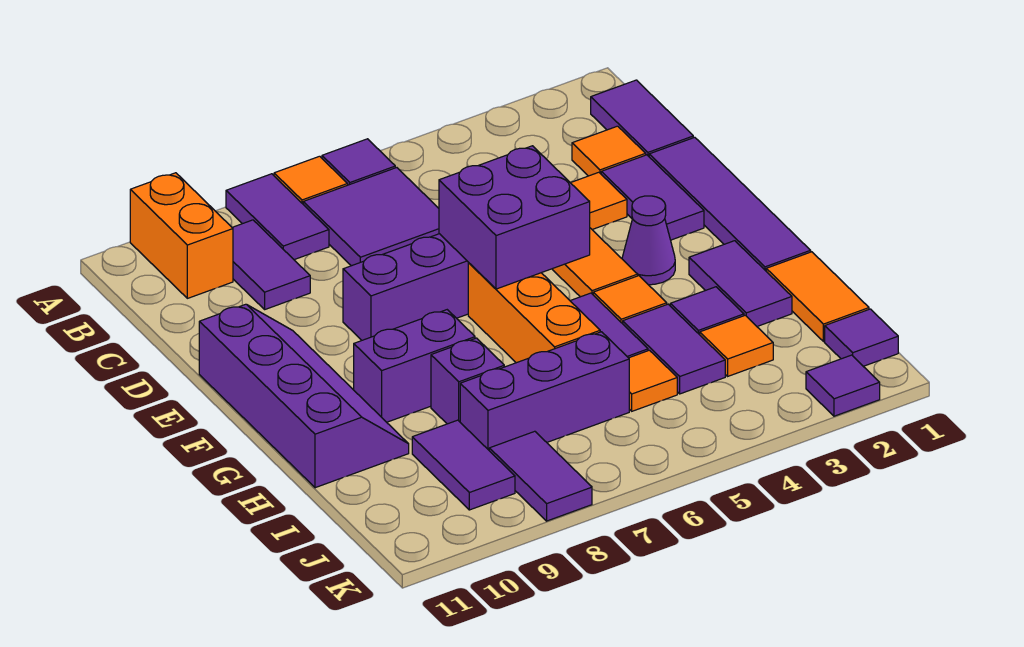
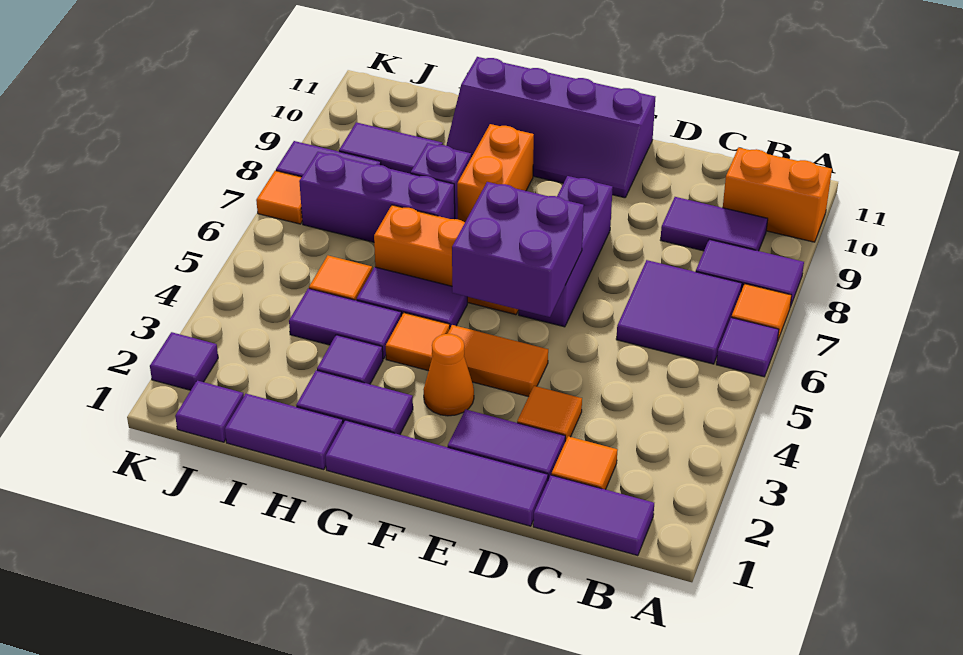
purple 1x1 cone [622,196,675,285] -> orange 1x1 cone [423,334,474,416]
purple 1x2 brick [354,310,475,422] -> orange 1x2 brick [457,124,534,222]
orange 1x2 tile [766,252,869,342] -> purple 1x2 tile [225,394,343,470]
orange 1x1 tile [700,315,773,376] -> orange 1x1 tile moved to [256,171,302,224]
purple 1x3 brick [460,332,629,450] -> purple 1x3 brick turned to [299,152,455,242]

